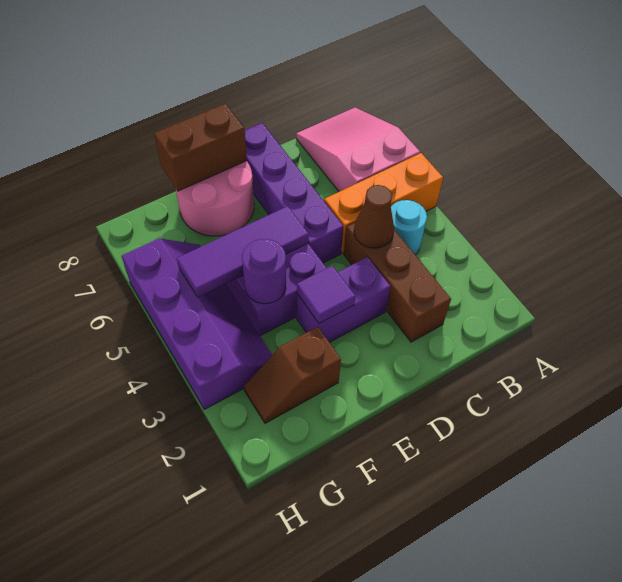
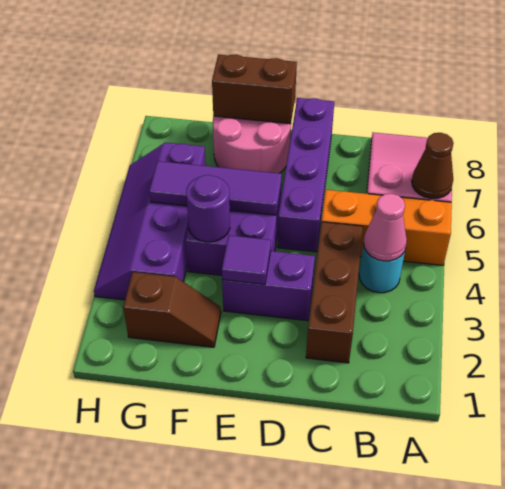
none -> pink 1x1 cone [364,194,407,261]
brown 1x1 cone [354,185,394,248] -> brown 1x1 cone moved to [412,133,453,198]
brown 1x2 slope [244,327,341,423] -> brown 1x2 slope turned to [123,272,221,347]
purple 2x4 slope [122,238,272,409] -> purple 2x4 slope turned to [94,142,206,300]

